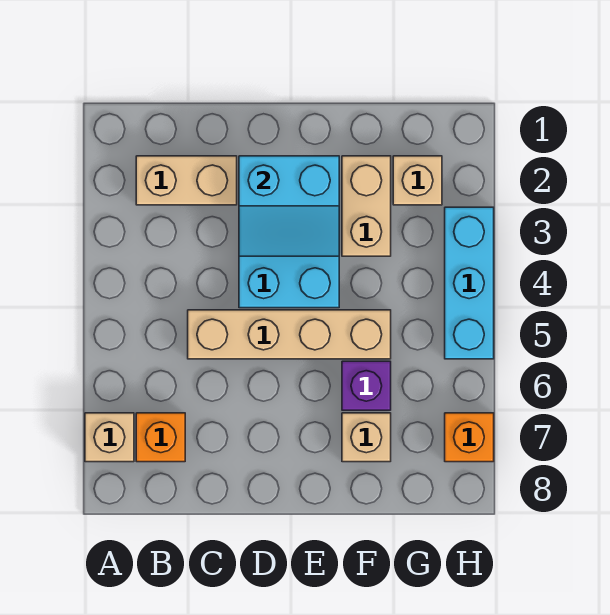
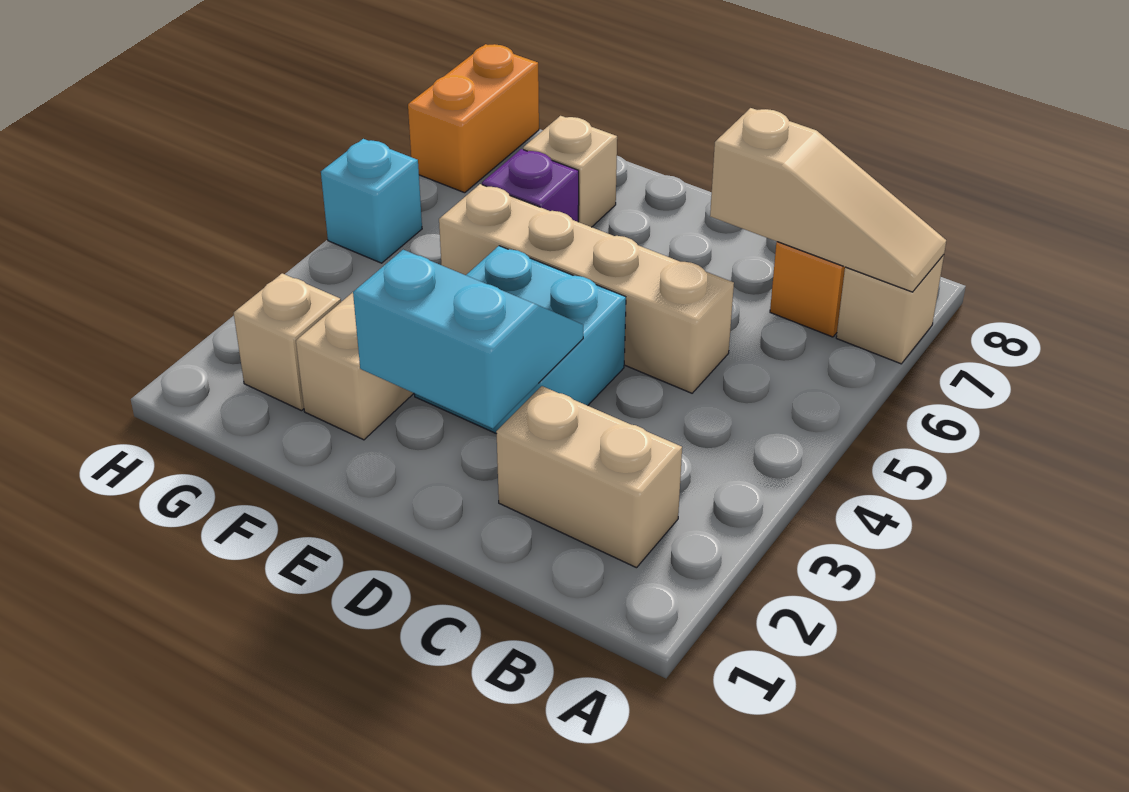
none -> tan 1x3 slope [710,108,946,292]
cyan 1x3 brick [445,207,494,359] -> cyan 1x1 brick [321,139,422,263]
orange 1x1 brick [445,413,494,462] -> orange 1x2 brick [408,44,539,193]

